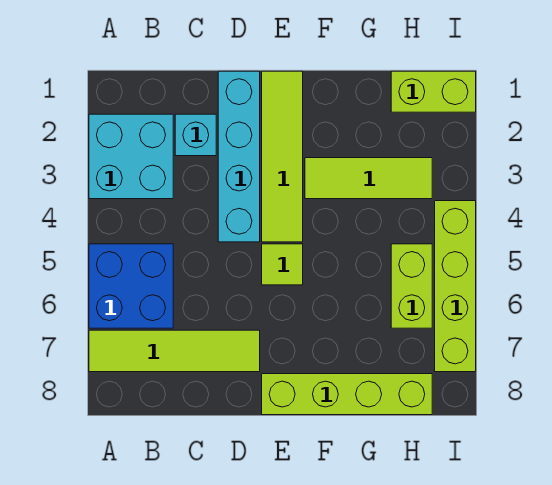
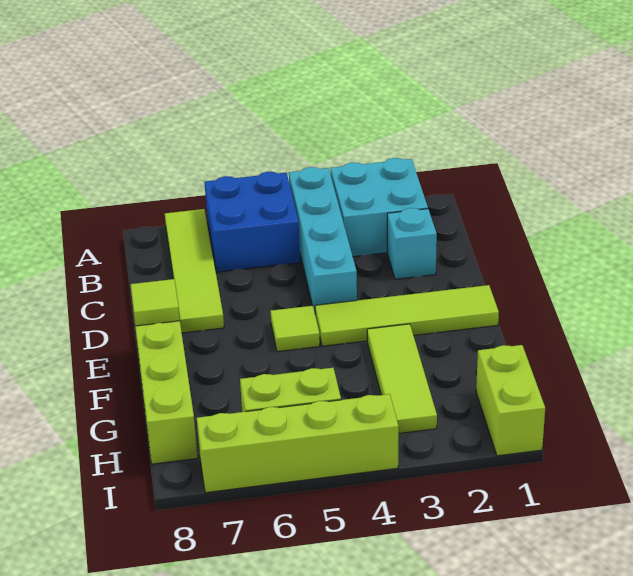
cyan 1x4 brick [218,71,260,242] -> cyan 1x4 brick turned to [289,167,357,312]
none -> lime 1x1 tile [131,279,180,326]

